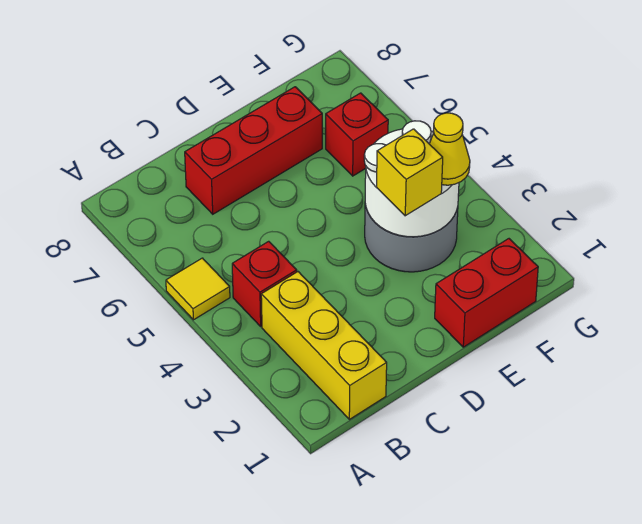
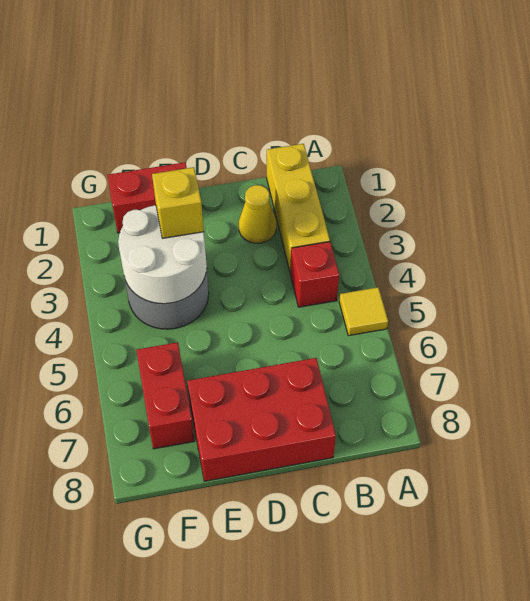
red 1x3 brick [185,87,322,214] -> red 2x3 brick [187,358,336,481]
yellow 1x1 cone [429,113,470,185] -> yellow 1x1 cone moved to [239,185,276,243]
red 1x1 brick [326,93,388,176] -> red 1x2 brick [136,342,195,449]

